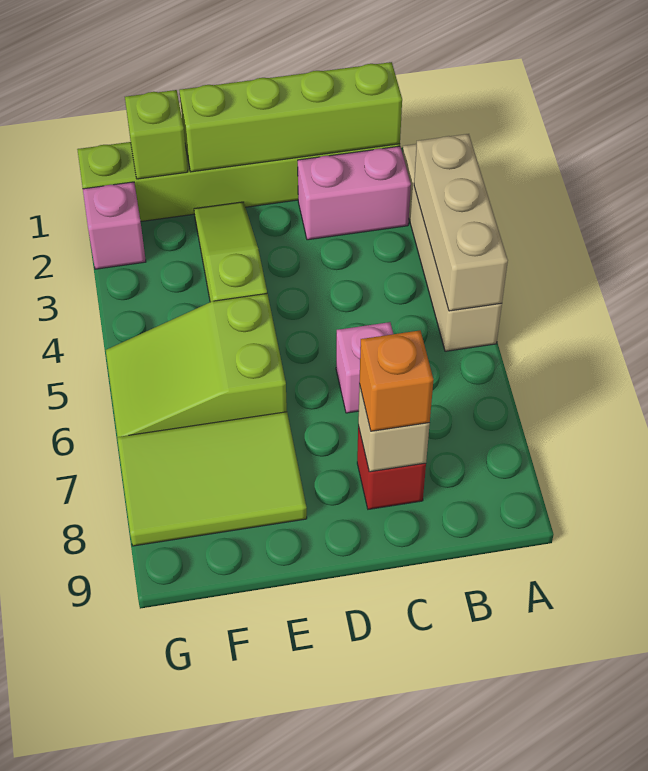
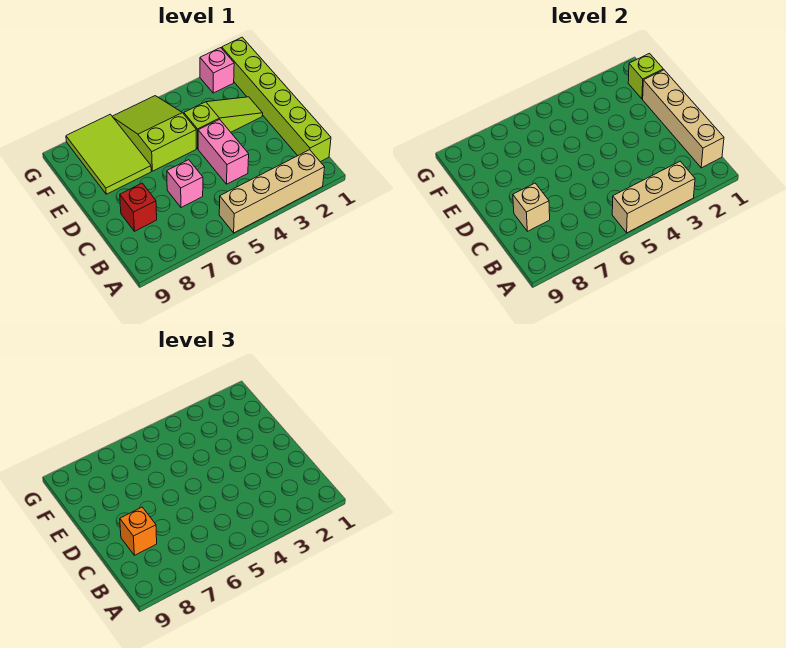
lime 1x4 brick [179,62,402,172] -> tan 1x4 brick [643,70,724,168]
pink 1x2 brick [298,146,411,240] -> pink 1x2 brick moved to [198,119,249,184]

